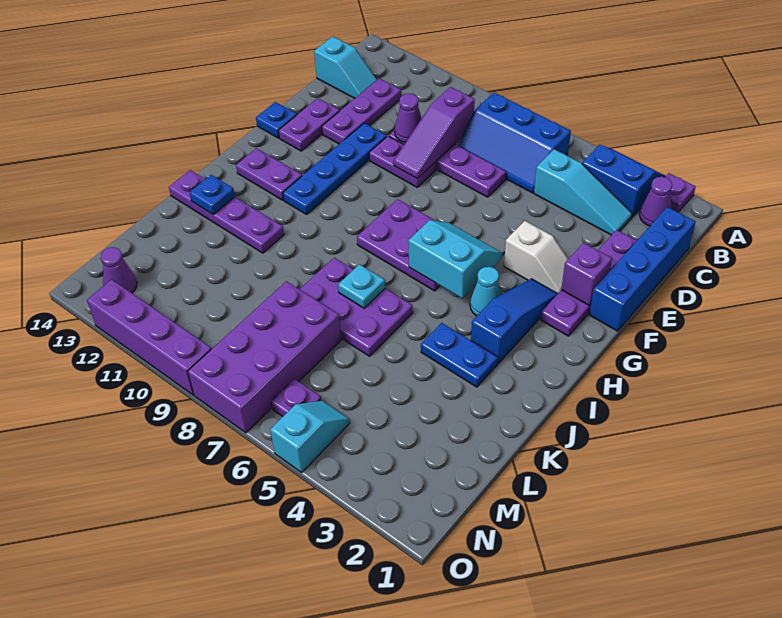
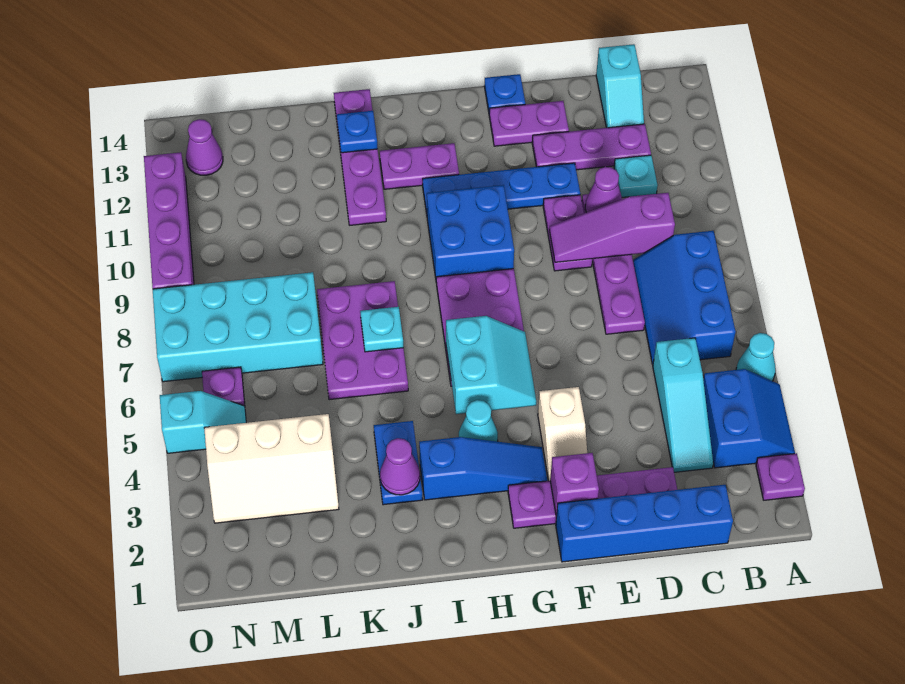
none -> cyan 1x1 cone [736,333,776,381]
purple 1x1 cone [640,177,672,226] -> purple 1x1 cone moved to [380,438,420,495]
none -> cyan 1x1 plate [614,155,658,197]
none -> blue 2x2 brick [427,185,514,278]
purple 1x2 plate [236,148,302,200] -> purple 1x2 plate turned to [380,143,459,189]
none -> white 2x3 slope [204,414,339,523]
purple 2x4 brick [188,281,341,433] -> cyan 2x4 brick [153,272,323,382]

